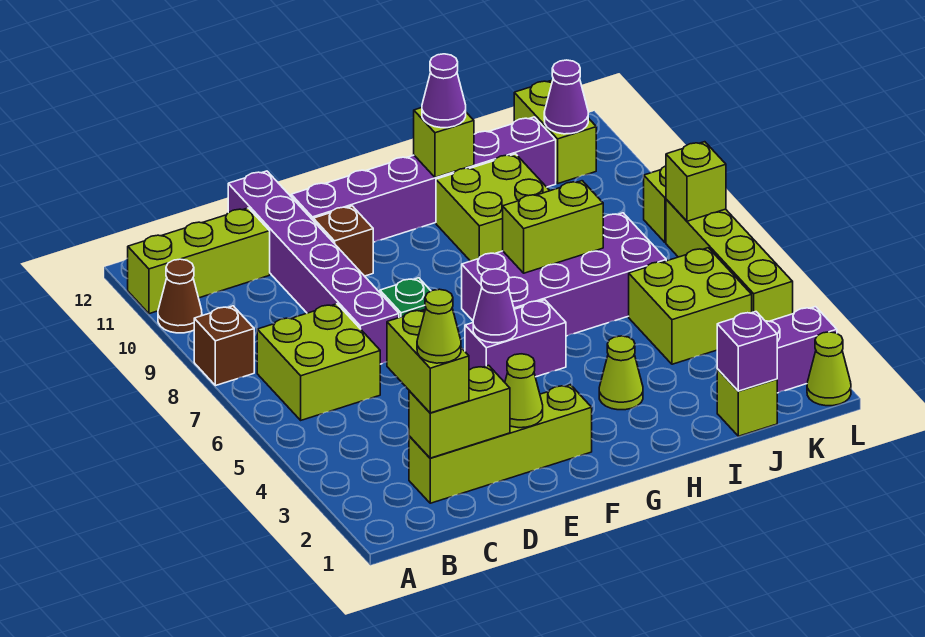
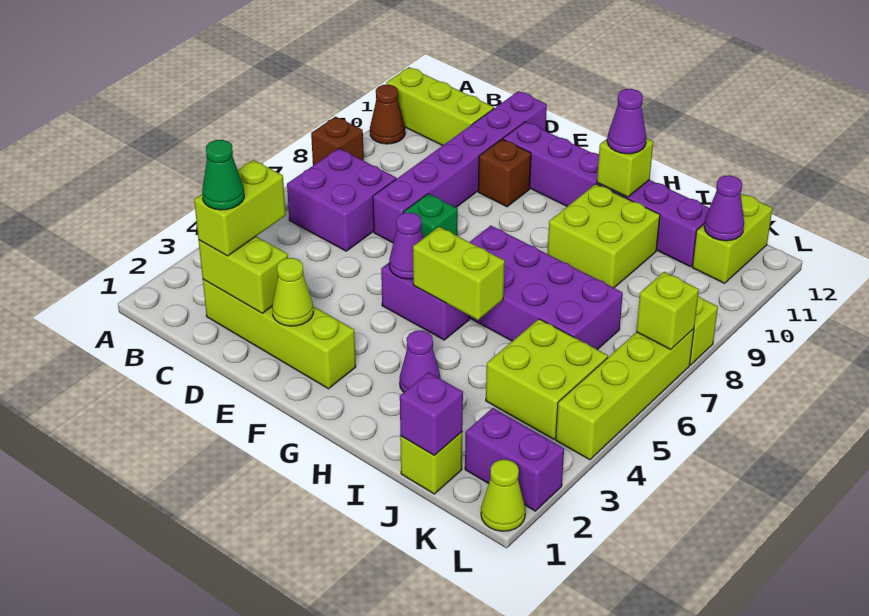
lime 2x2 brick [257,304,380,420] -> purple 2x2 brick [287,148,396,251]
lime 1x1 cone [417,289,461,363] -> green 1x1 cone [202,140,244,210]
lime 1x1 cone [599,336,643,410] -> purple 1x1 cone [400,330,441,392]
lime 1x2 brick [503,181,603,273] -> lime 1x2 brick moved to [413,227,505,320]

